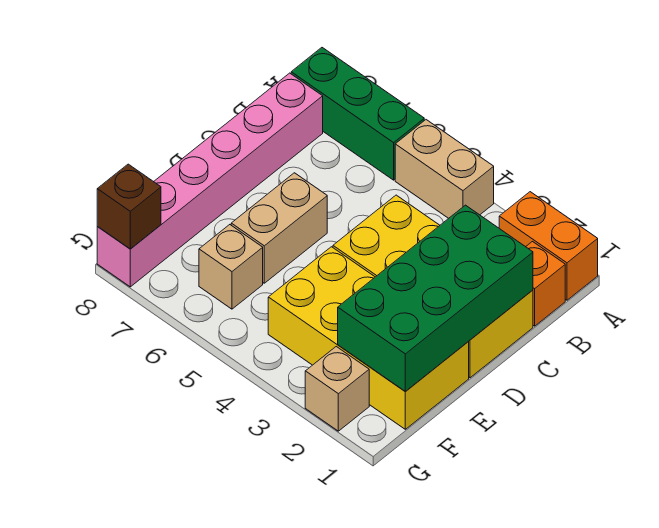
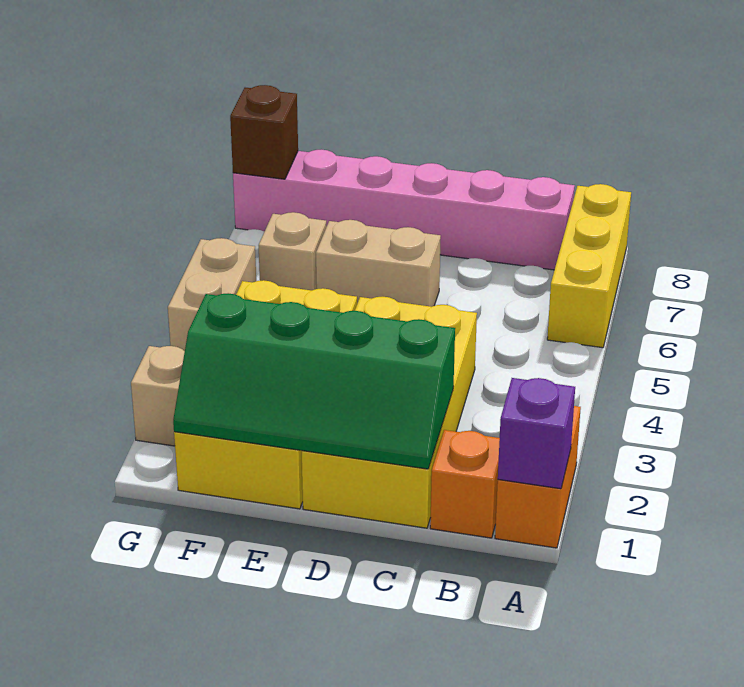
none -> purple 1x1 brick [498,378,575,489]
tan 1x2 brick [395,120,494,218] -> tan 1x2 brick moved to [168,238,256,351]
green 1x3 brick [291,48,424,180] -> yellow 1x3 brick [547,184,631,348]
green 2x4 brick [338,205,533,391] -> green 2x4 slope [173,293,455,469]

